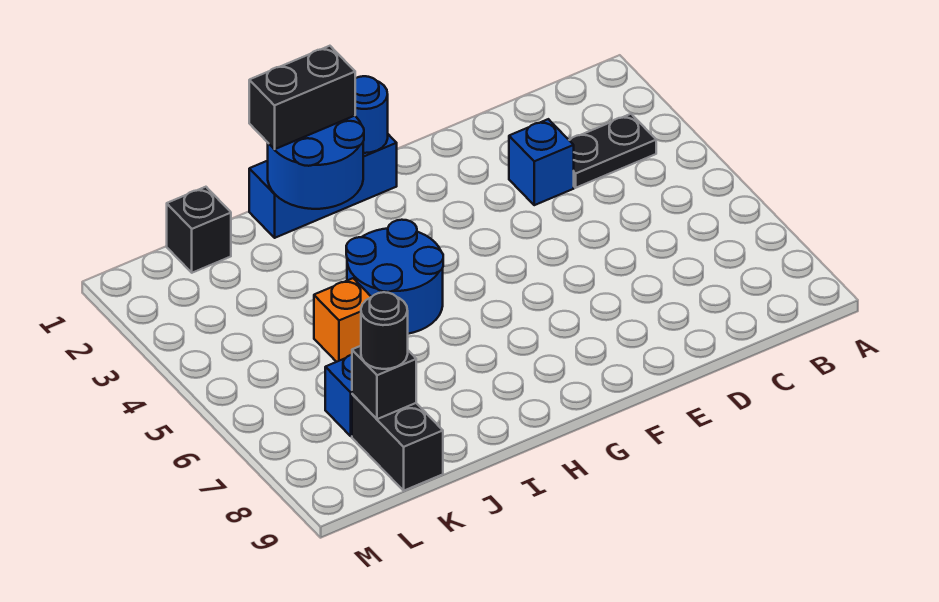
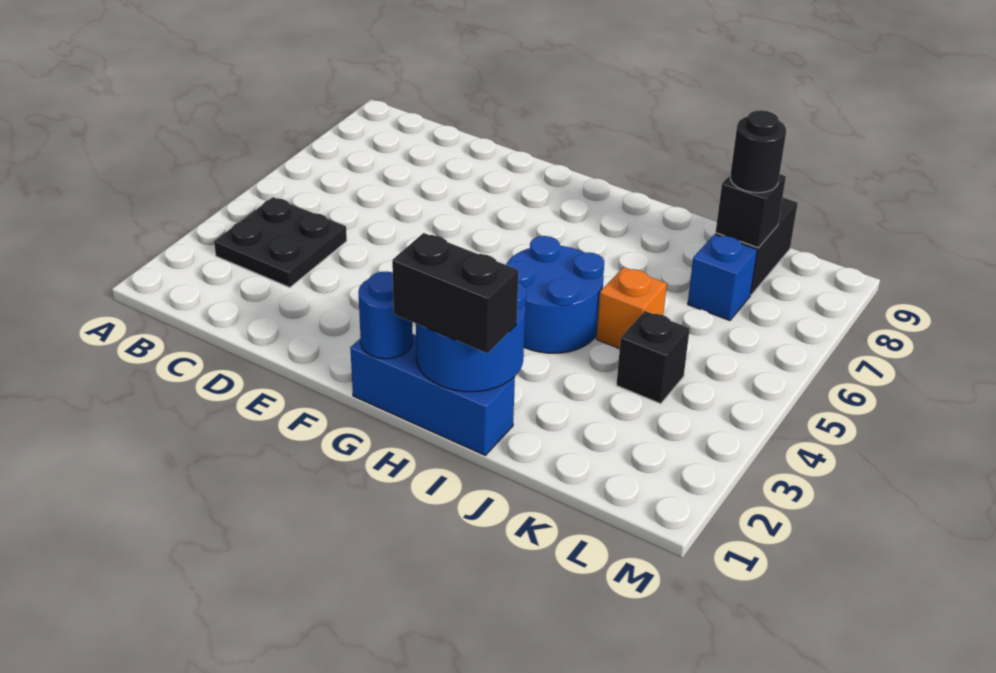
black 1x2 plate [569,114,656,188] -> black 2x2 plate [214,197,347,287]
blue 1x1 brick [509,119,574,205] -> none
black 1x1 brick [167,187,231,273] -> black 1x1 brick moved to [617,311,690,404]

